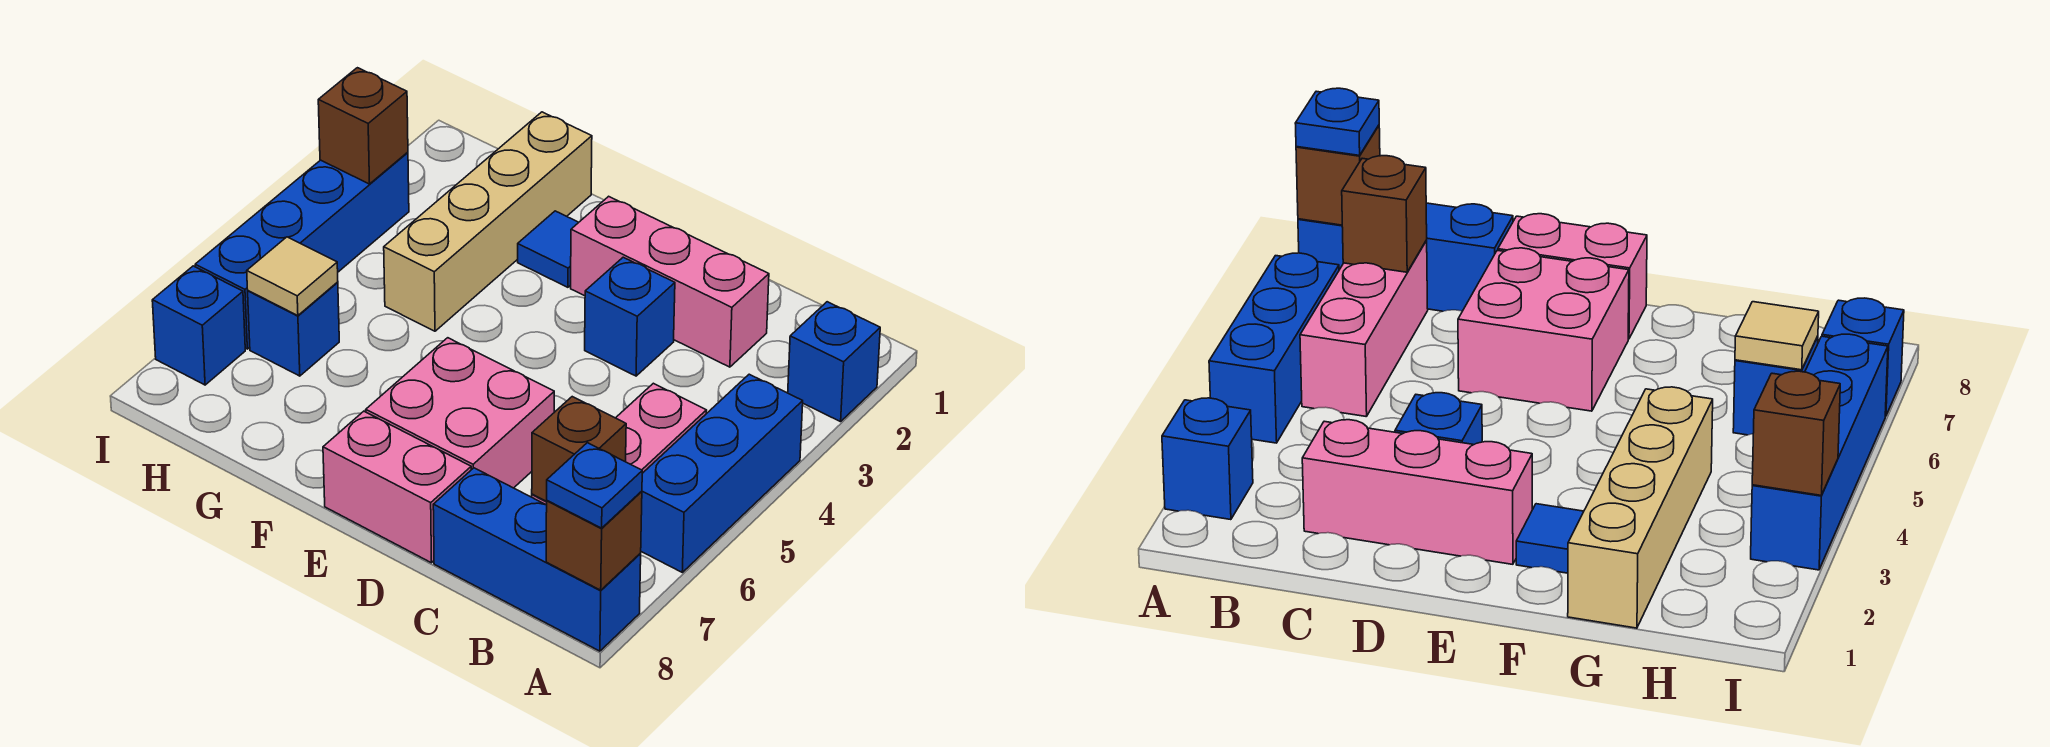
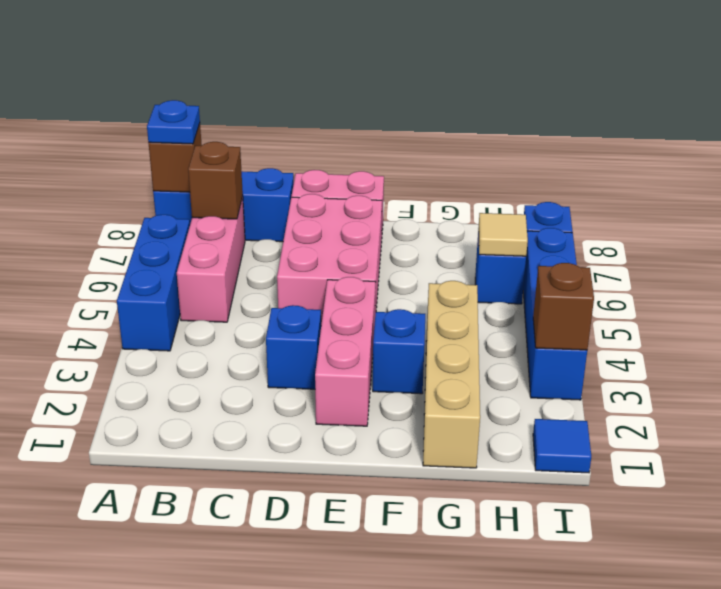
blue 1x1 brick [788,302,880,422] -> blue 1x1 brick moved to [373,309,425,394]
pink 1x3 brick [571,196,769,367] -> pink 1x3 brick turned to [315,277,376,426]
pink 2x2 brick [366,338,554,488] -> pink 2x3 brick [277,194,382,324]
blue 1x1 tile [518,211,579,287] -> blue 1x1 tile moved to [533,419,591,473]

